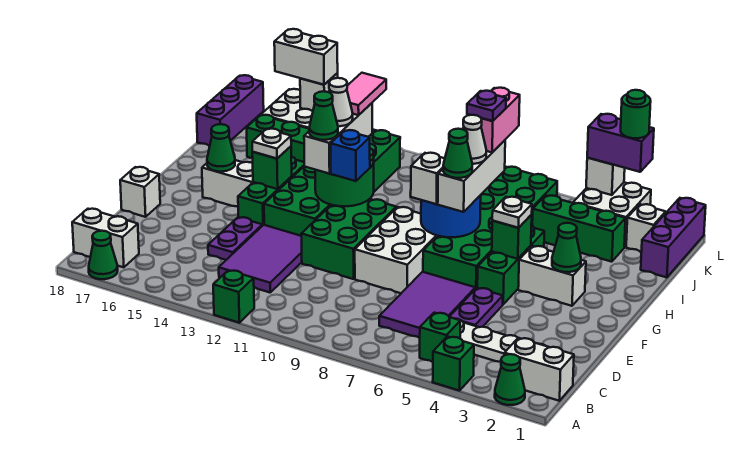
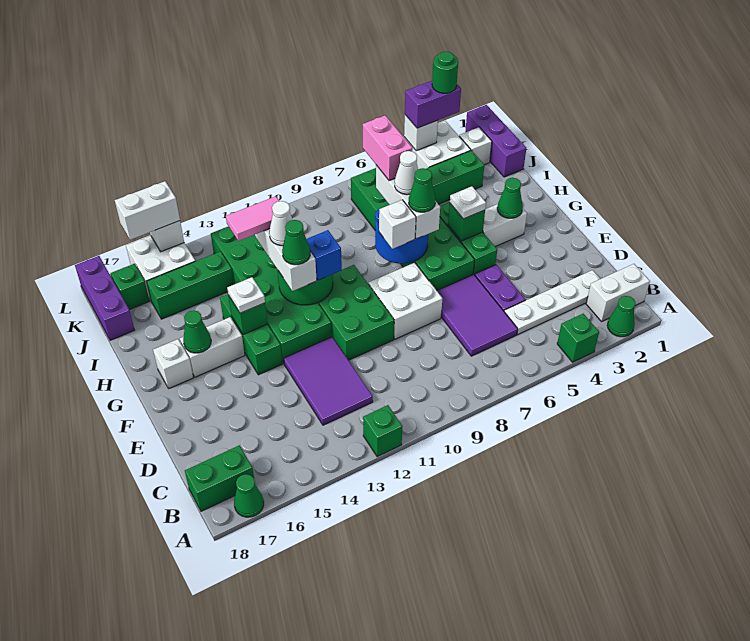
green 1x1 brick [420,313,460,362] -> green 1x1 brick moved to [111,264,149,310]
white 1x2 brick [72,209,139,267] -> green 1x2 brick [185,445,254,511]
purple 1x2 plate [208,217,262,260] -> none
white 2x3 brick [355,207,437,293] -> white 2x2 brick [369,263,442,339]
white 1x1 brick [120,167,160,217] -> white 1x1 brick moved to [153,339,193,388]
purple 1x1 plate [467,91,506,121] -> none
pink 1x2 tile [347,73,386,115] -> pink 1x2 tile turned to [226,196,279,241]

